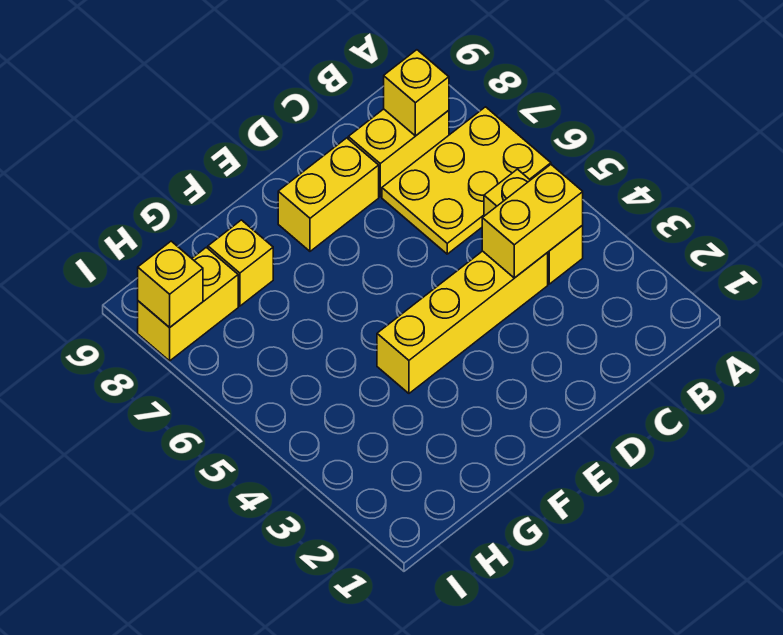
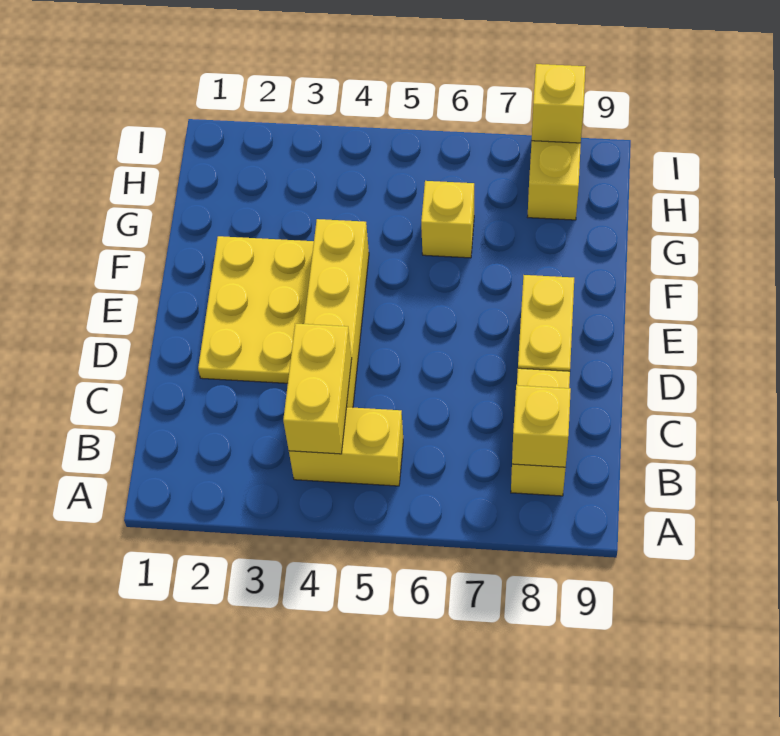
yellow 2x3 plate [382,107,551,254] -> yellow 2x3 plate moved to [198,236,314,383]
yellow 1x1 brick [208,220,273,306] -> yellow 1x1 brick moved to [421,181,474,258]

